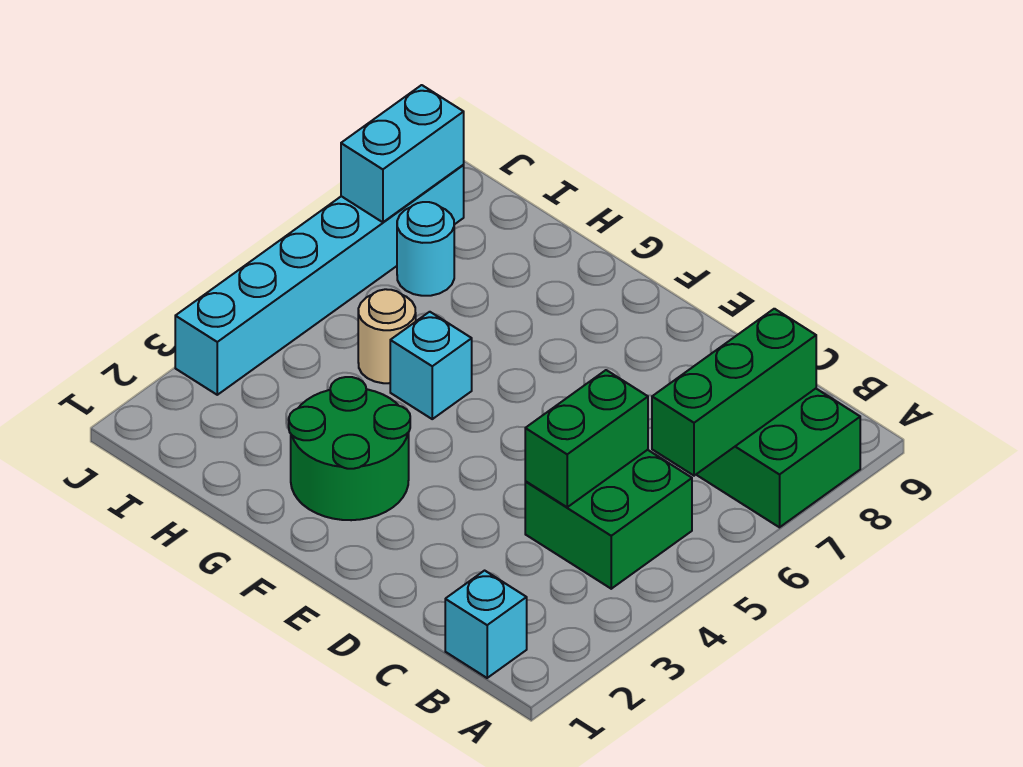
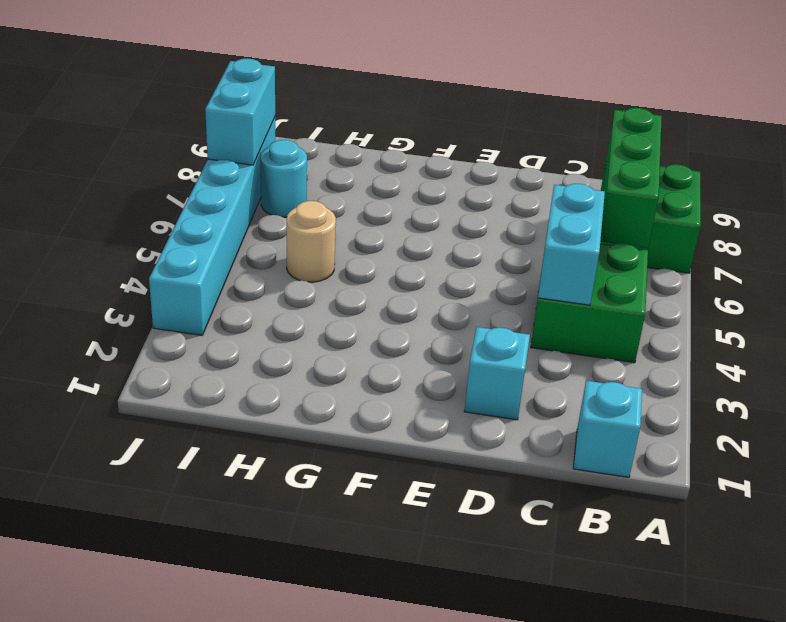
green 1x2 brick [525,370,648,507] -> cyan 1x2 brick [538,184,605,305]
green 2x2 round brick [289,377,410,520] -> none
cyan 1x1 brick [390,312,472,419] -> cyan 1x1 brick moved to [464,327,530,420]

